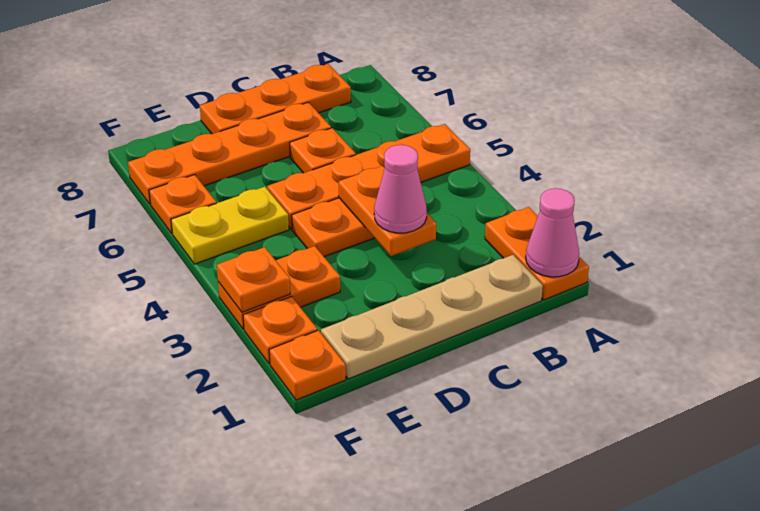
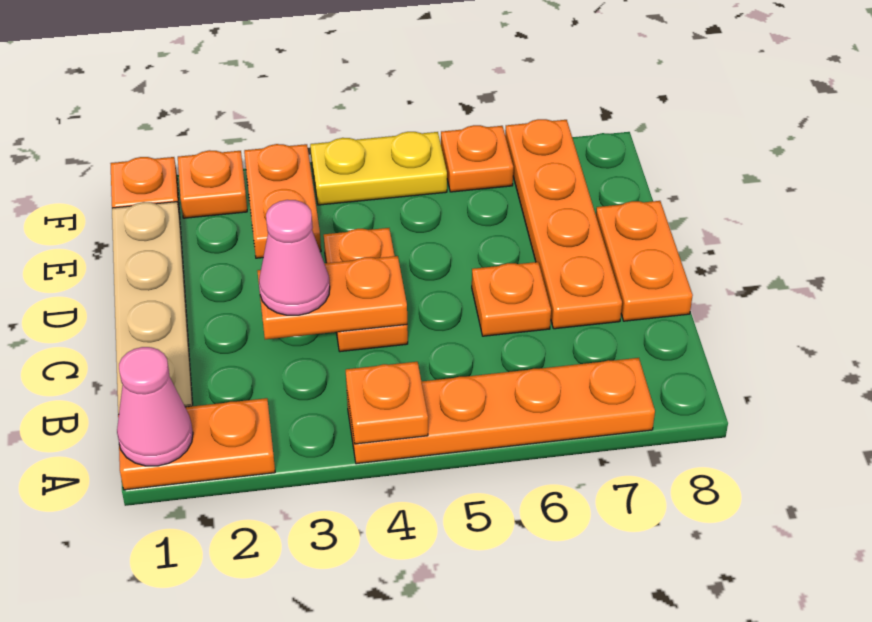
orange 1x4 plate [267,124,470,229] -> orange 1x4 plate turned to [347,358,655,464]
orange 1x3 plate [200,64,351,134] -> orange 1x2 plate [596,201,693,321]
yellow 1x2 plate [171,187,289,264] -> yellow 1x2 plate turned to [310,132,447,205]
orange 1x1 plate [217,247,290,312] -> orange 1x1 plate moved to [346,362,428,444]

